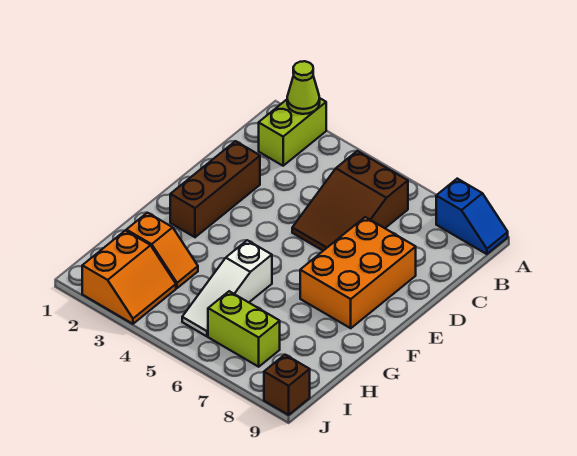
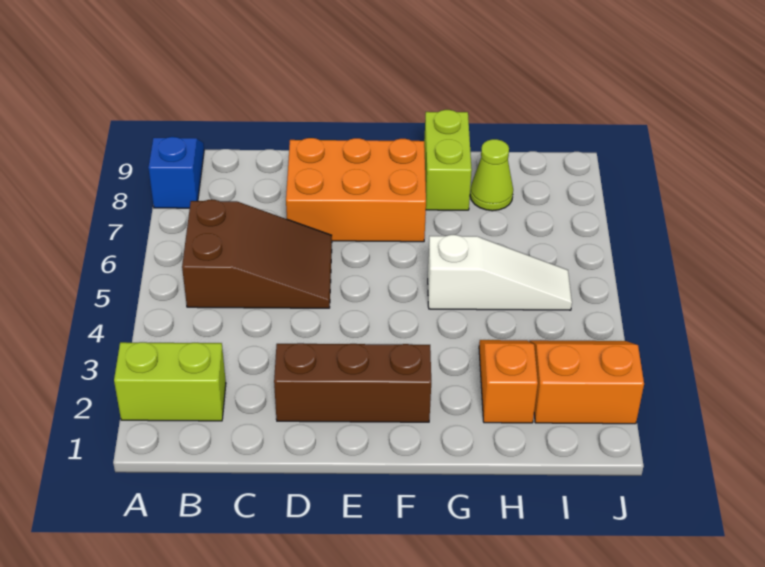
lime 1x1 cone [287,61,320,114] -> lime 1x1 cone moved to [470,139,513,211]
lime 1x2 brick [208,291,280,367] -> lime 1x2 brick moved to [424,110,472,210]
brown 1x1 brick [264,355,310,415] -> none

